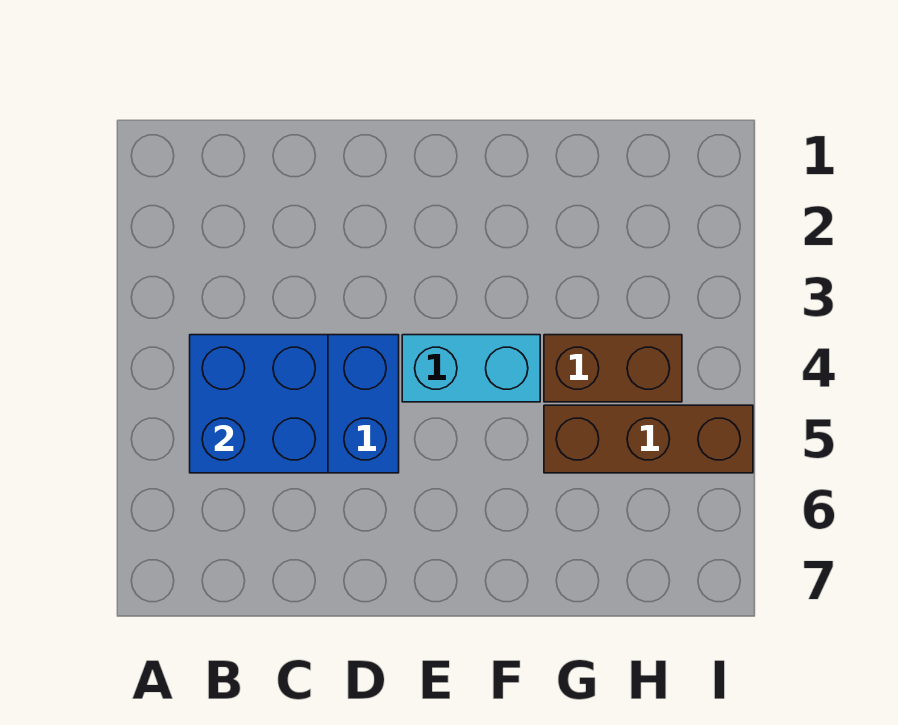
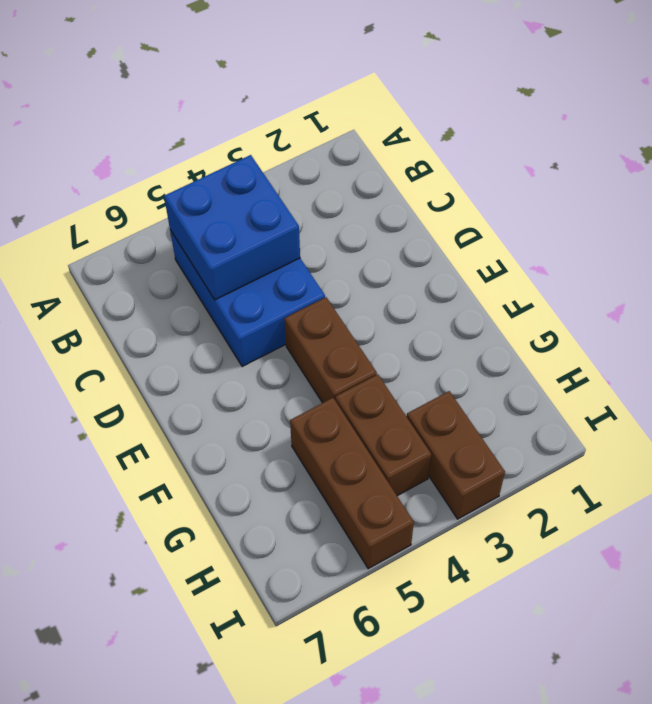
cyan 1x2 brick [402,335,540,402] -> brown 1x2 brick [285,297,377,403]
none -> brown 1x2 brick [406,391,505,519]

